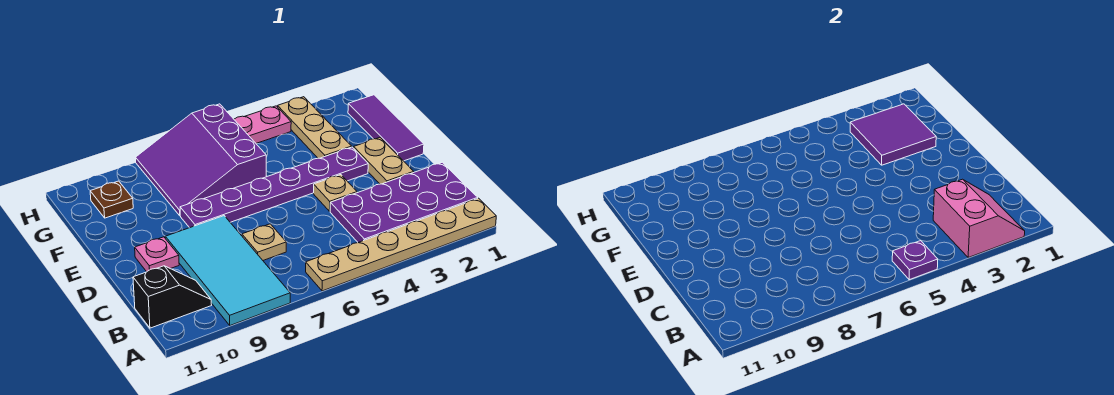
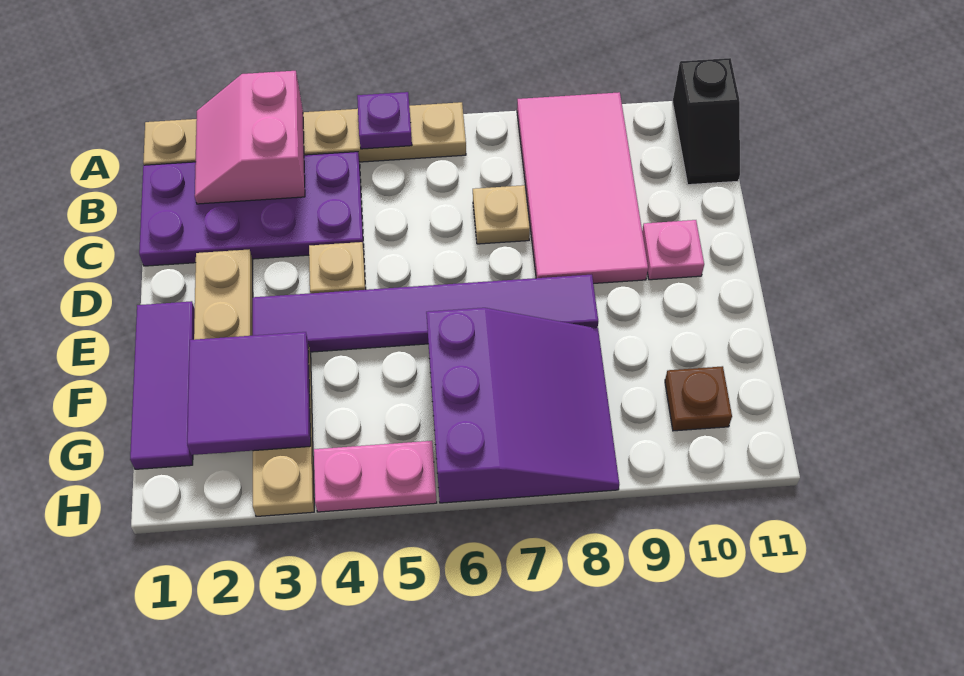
cyan 2x4 tile [165,216,290,325] -> pink 2x4 tile [517,92,648,284]
black 1x2 slope [133,266,211,328] -> black 1x2 slope turned to [673,58,740,185]
purple 1x6 plate [180,147,368,228] -> purple 1x6 tile [253,275,598,352]

